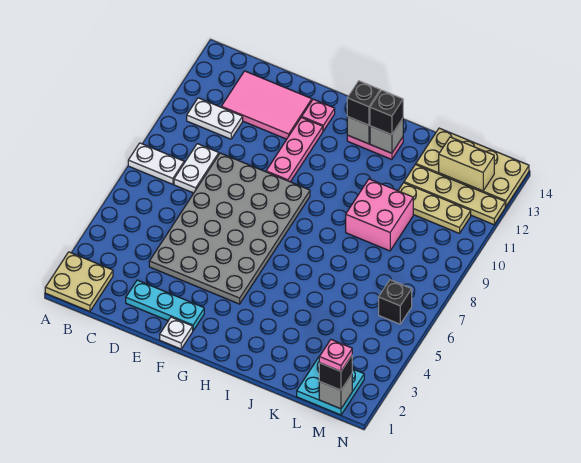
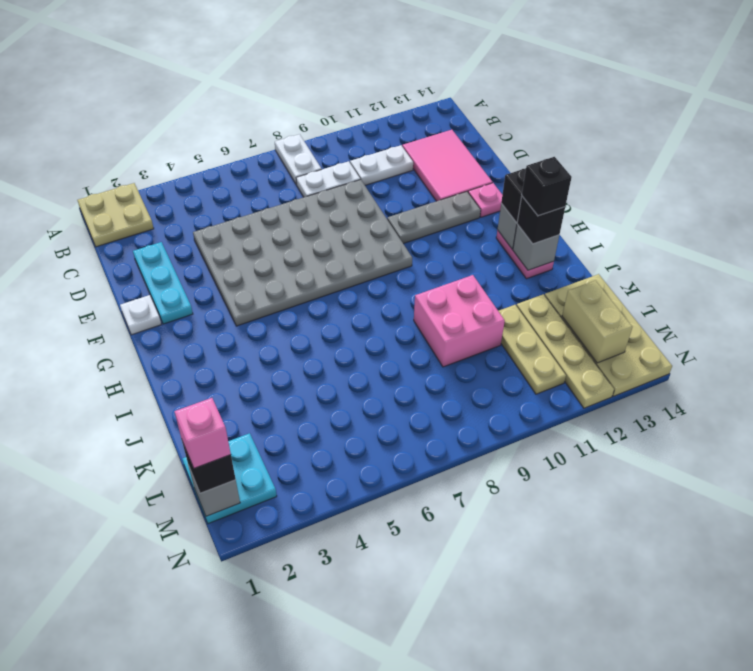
white 1x2 plate [187,98,243,139] -> white 1x2 plate turned to [350,145,413,185]
pink 1x3 plate [266,117,323,182] -> grey 1x3 plate [387,192,481,244]
pink 1x1 plate [319,340,352,371] -> pink 1x1 brick [175,398,231,468]
black 1x1 brick [379,280,412,324] -> black 1x1 brick moved to [522,157,572,216]

